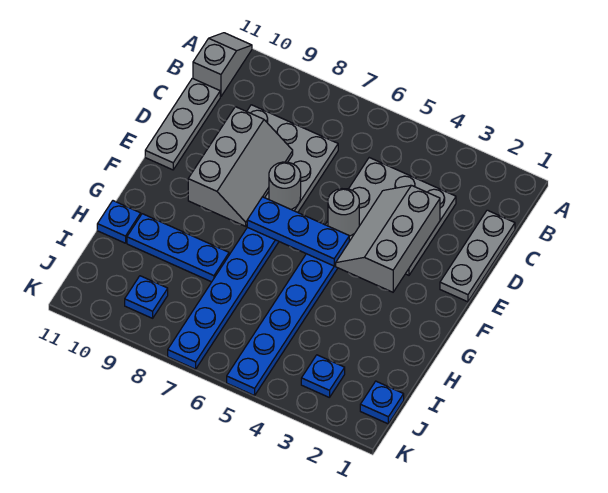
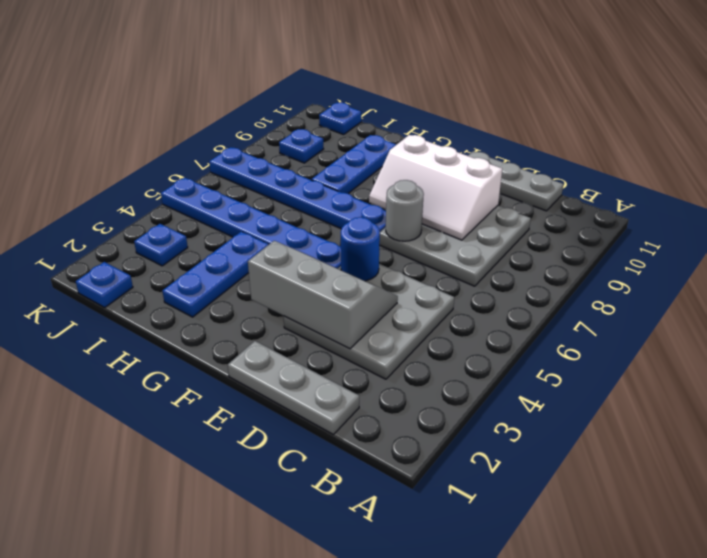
grey 1x2 slope [193,33,252,97] -> none
grey 2x3 slope [188,107,293,226] -> white 2x3 slope [369,135,502,240]
grey 1x1 round brick [328,189,359,236] -> blue 1x1 round brick [341,217,380,281]
blue 1x3 plate [247,197,349,266] -> blue 1x3 plate moved to [162,232,269,317]
blue 1x1 plate [97,201,141,243] -> blue 1x1 plate moved to [319,102,361,135]

